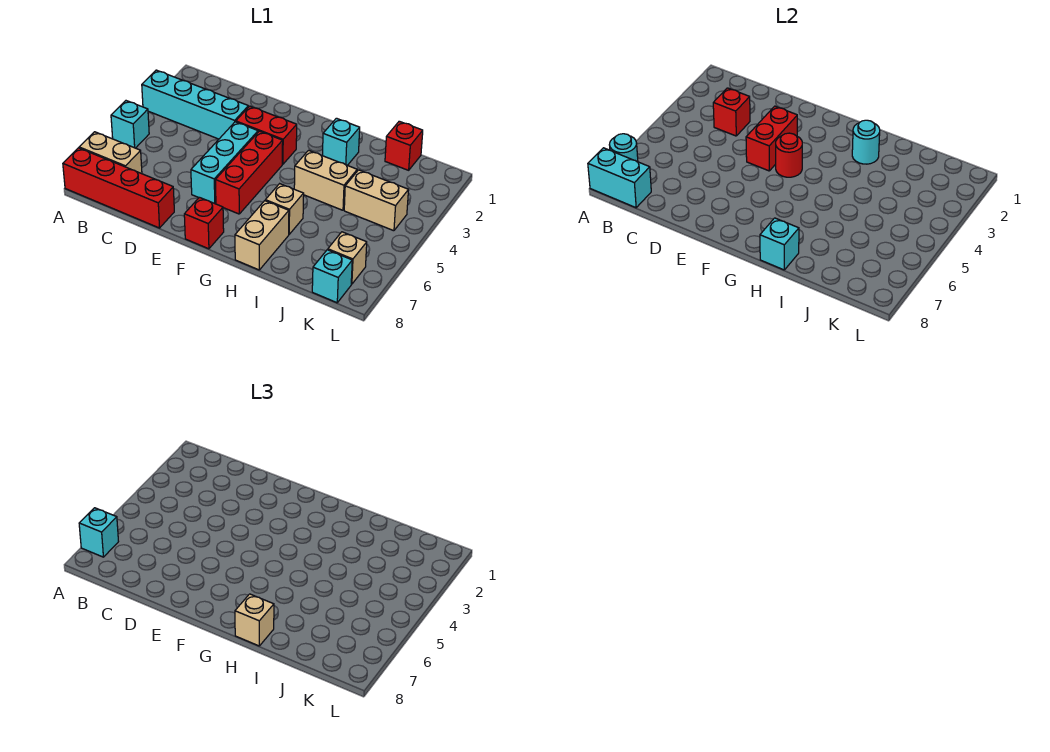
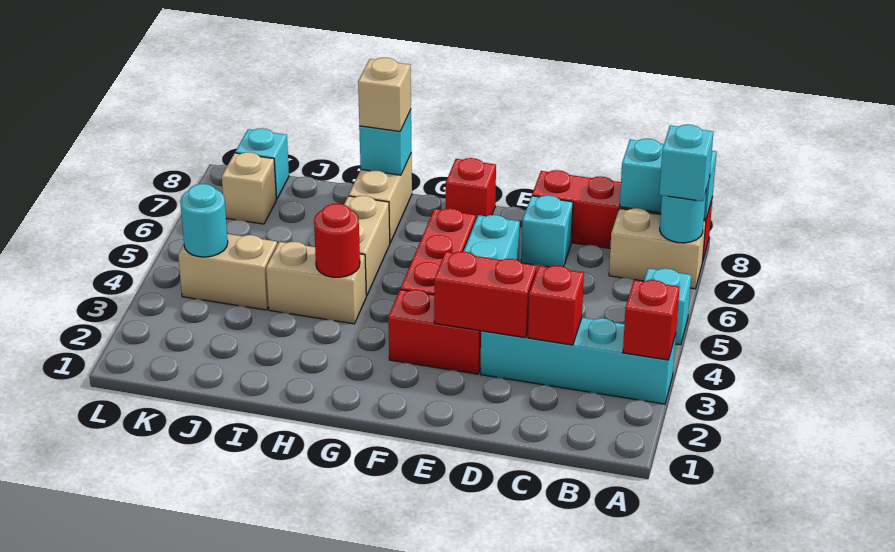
red 1x2 brick [746,106,797,171] -> red 1x2 brick turned to [434,252,537,338]
red 1x1 round brick [776,133,802,177] -> red 1x1 round brick moved to [314,204,360,277]
cyan 1x1 brick [322,118,360,165] -> cyan 1x1 brick moved to [521,195,573,267]
cyan 1x1 round brick [852,120,880,164] -> cyan 1x1 round brick moved to [180,184,228,257]
tan 1x1 brick [265,184,304,234] -> tan 1x2 brick [344,196,390,296]
red 1x1 brick [385,121,423,170] -> red 1x1 brick moved to [623,280,680,360]

